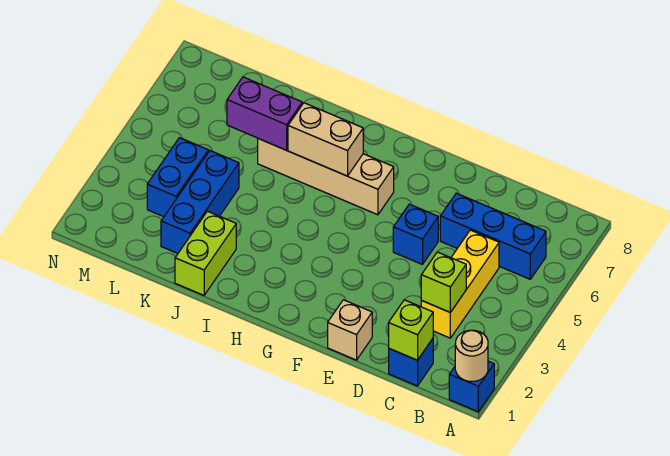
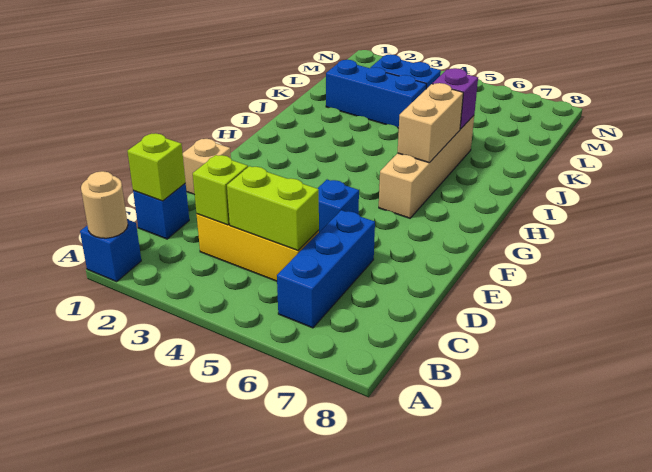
lime 1x2 brick [175,211,236,295] -> lime 1x2 brick moved to [227,166,319,251]
purple 1x2 brick [227,77,302,150] -> purple 1x1 brick [432,68,478,129]

